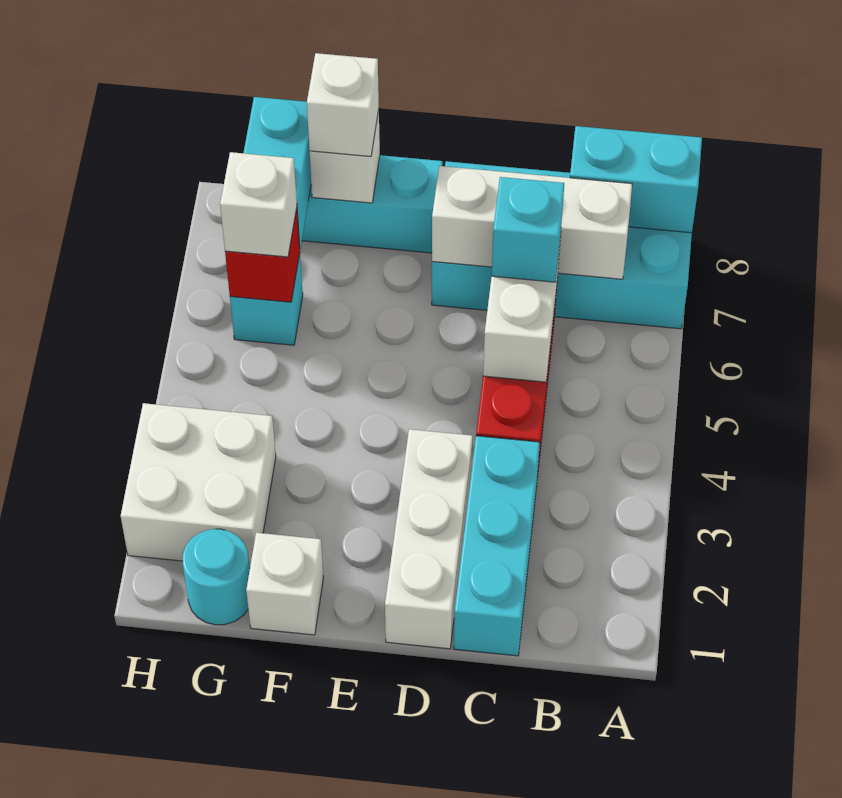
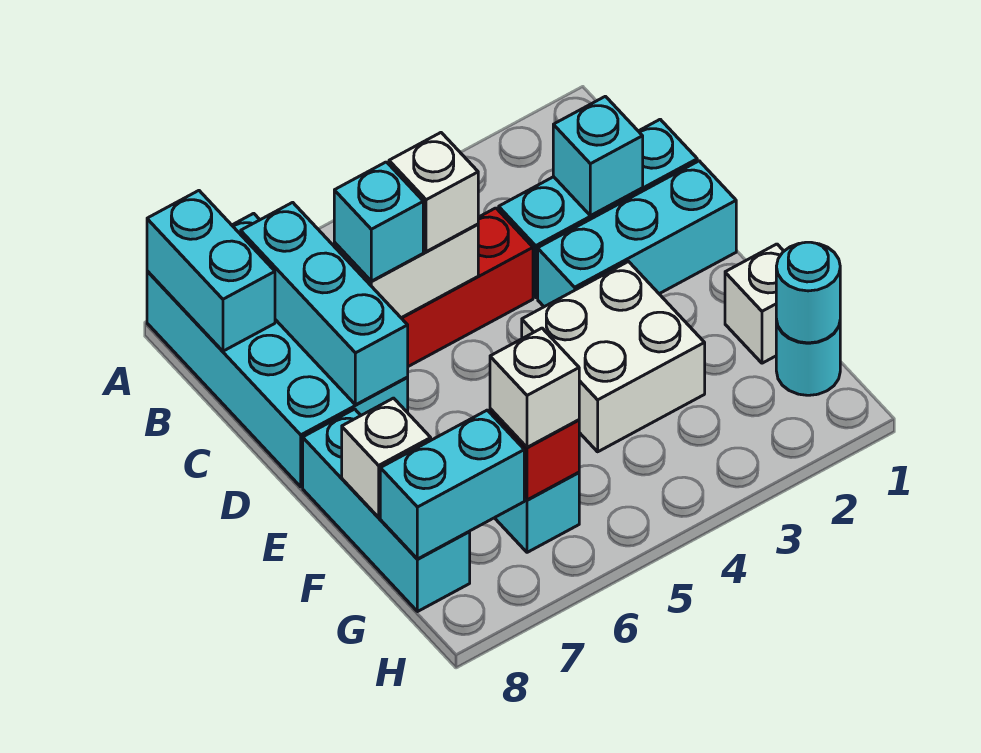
white 1x3 brick [432,166,632,279] -> cyan 1x3 brick [241,202,408,405]
none -> cyan 1x1 brick [553,96,643,216]
white 1x3 brick [385,429,473,649] -> cyan 1x3 brick [538,161,736,307]
white 1x1 brick [307,53,379,157] -> white 1x1 brick moved to [389,133,478,252]
none -> cyan 1x1 round brick [776,242,840,343]
white 2x2 brick [121,403,276,568] -> white 2x2 brick moved to [522,262,705,452]

